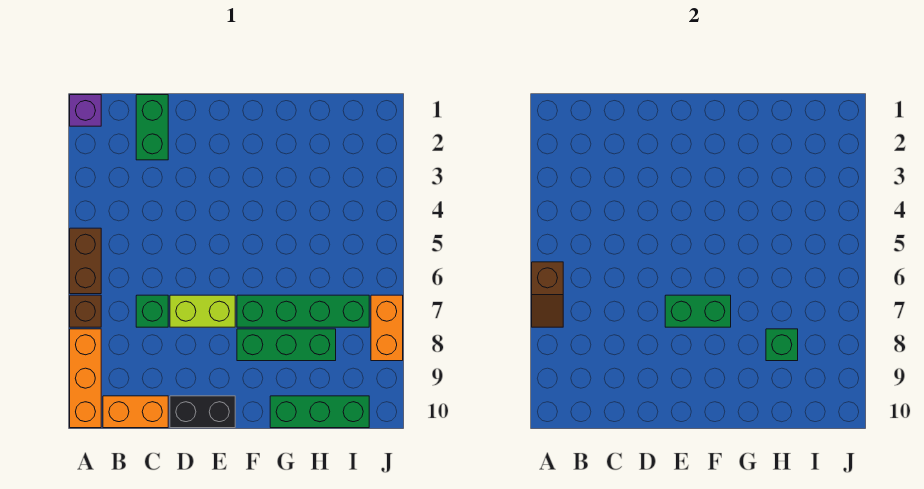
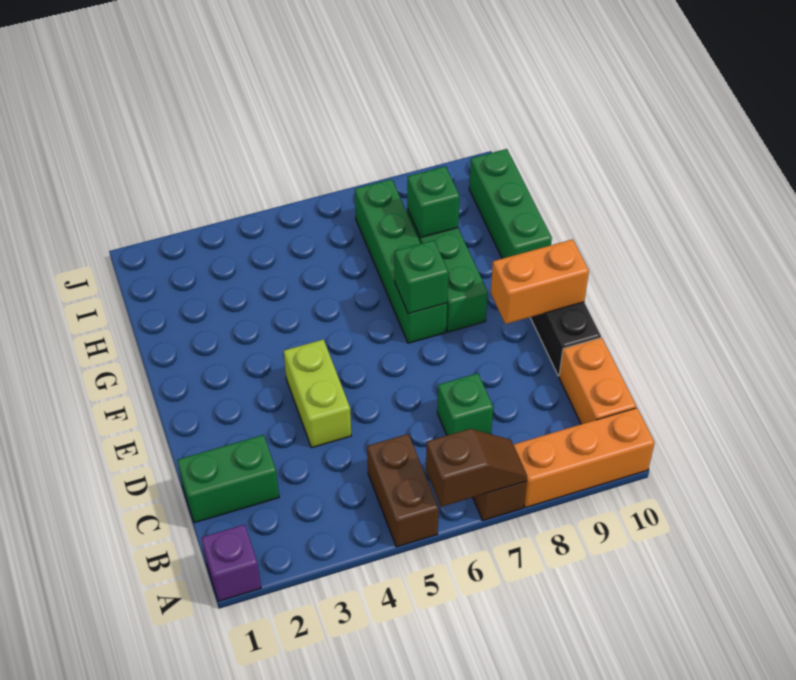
brown 1x2 brick [70,228,101,294] -> brown 1x2 brick turned to [367,434,439,547]
lime 1x2 brick [170,295,235,327] -> lime 1x2 brick moved to [284,339,351,448]
green 1x2 brick [665,295,731,327] -> green 1x1 brick [395,240,448,314]
orange 1x2 brick [371,295,403,361] -> orange 1x2 brick moved to [491,239,589,324]

